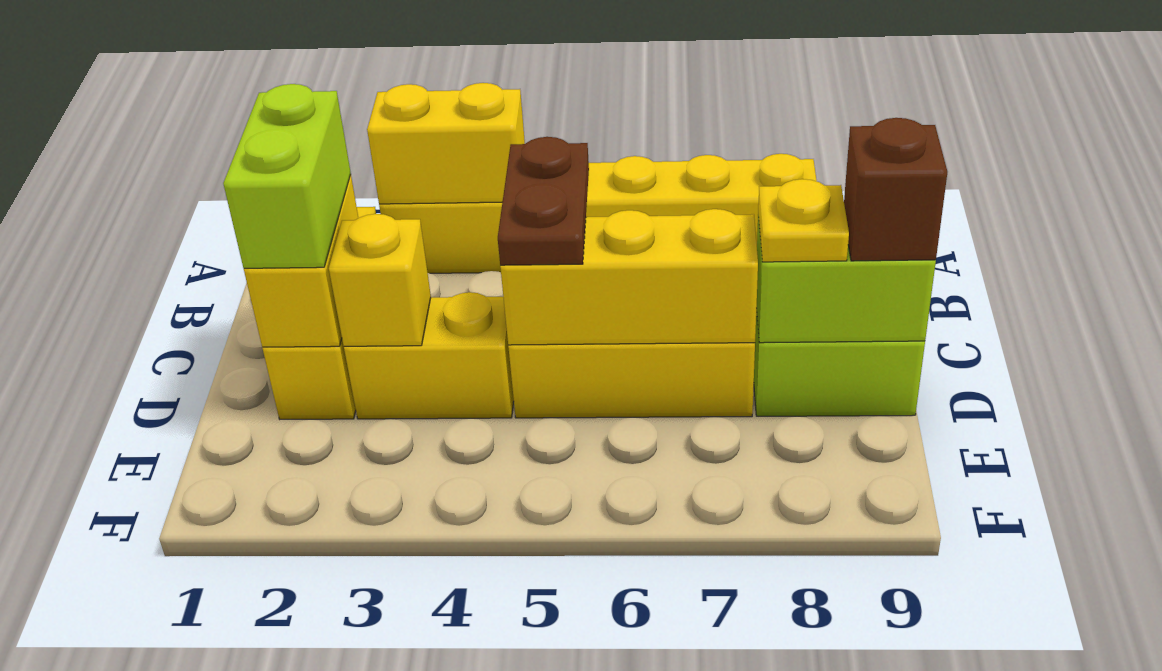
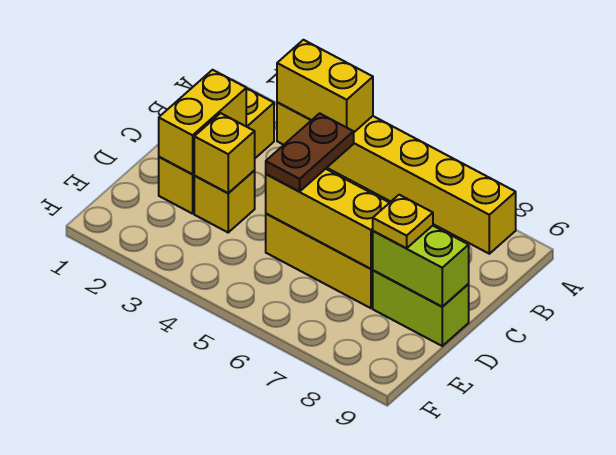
lime 1x2 brick [223,84,351,268] -> none
yellow 1x2 brick [344,292,514,419] -> yellow 1x1 brick [194,171,255,232]
brown 1x1 brick [844,118,947,261] -> none

